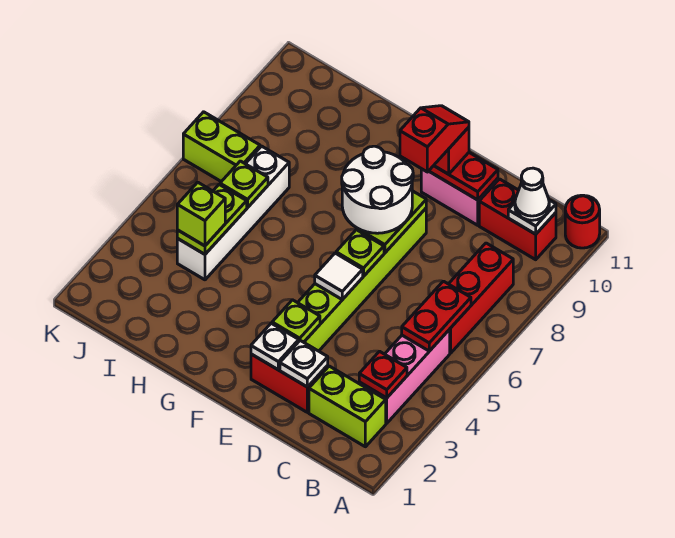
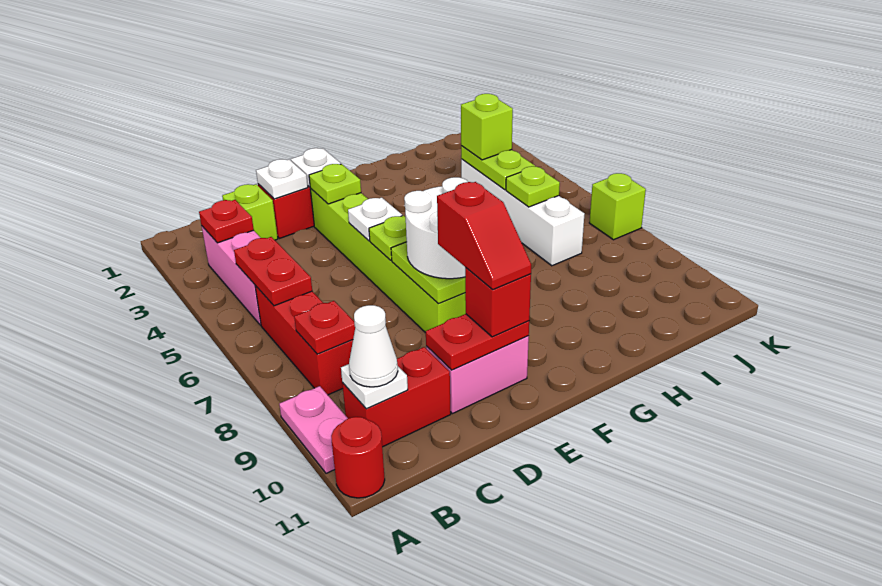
none -> pink 1x2 plate [279,386,348,473]
lime 1x2 brick [309,366,386,447] -> lime 1x1 brick [222,184,278,240]
none -> red 1x1 plate [294,301,355,354]
white 1x1 tile [315,253,363,300] -> white 1x1 plate [348,198,402,241]
lime 1x2 brick [183,112,260,182] -> lime 1x1 brick [589,173,646,240]

